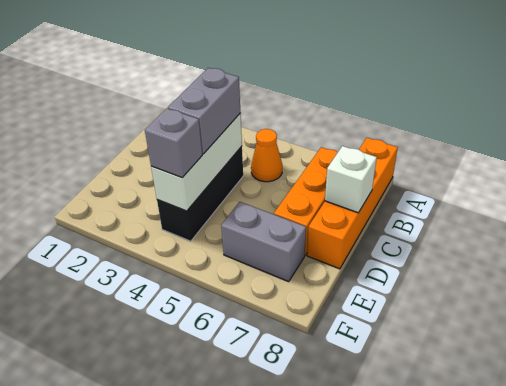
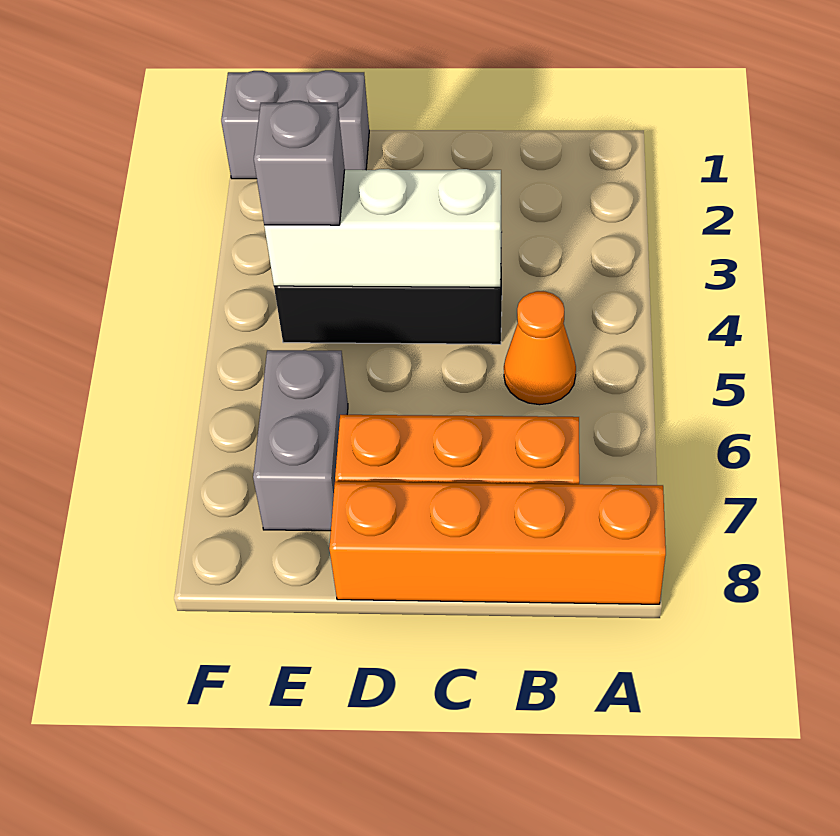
grey 1x2 brick [168,68,240,154] -> grey 1x2 brick moved to [221,70,369,179]
white 1x1 brick [325,146,377,213] -> none

